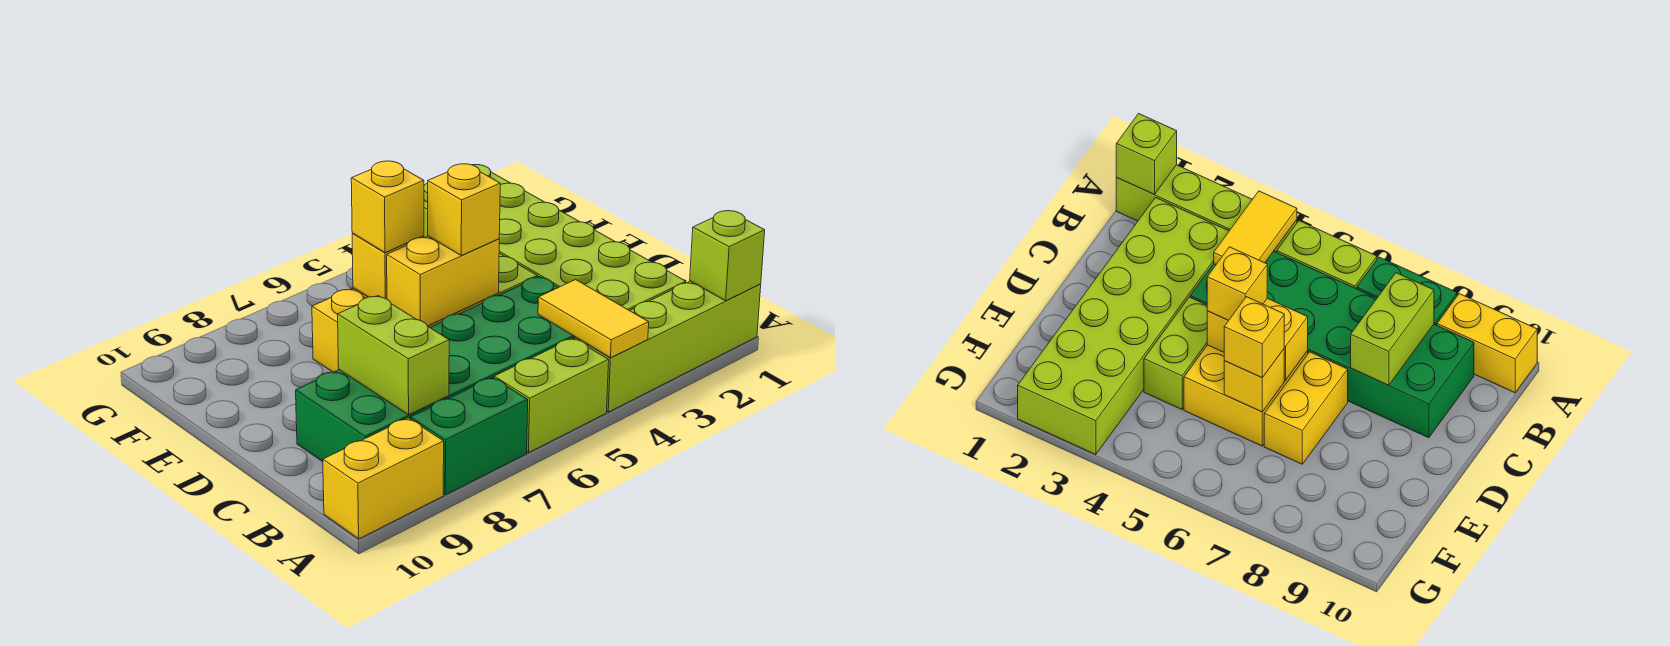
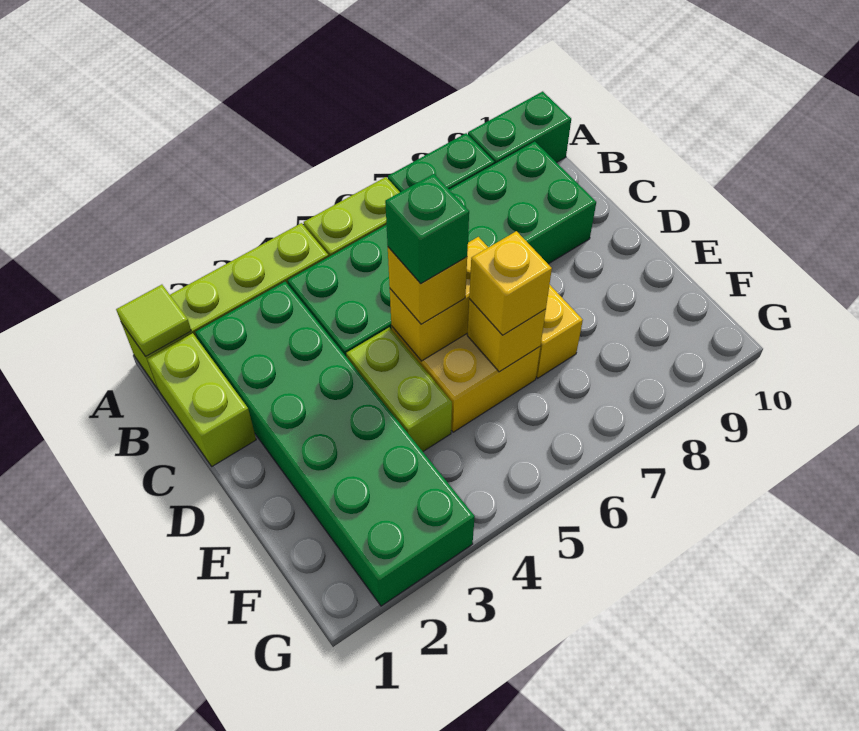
lime 1x1 brick [690,211,765,301] -> lime 1x1 tile [116,285,191,356]
yellow 1x2 tile [538,280,649,358] -> none
yellow 1x2 brick [323,418,444,539] -> green 1x2 brick [468,91,571,164]
lime 2x6 brick [424,165,686,311] -> green 2x6 brick [195,282,475,606]
lime 1x2 brick [338,296,449,415] -> lime 1x2 brick moved to [147,333,256,466]
none -> green 1x1 brick [385,174,469,284]

